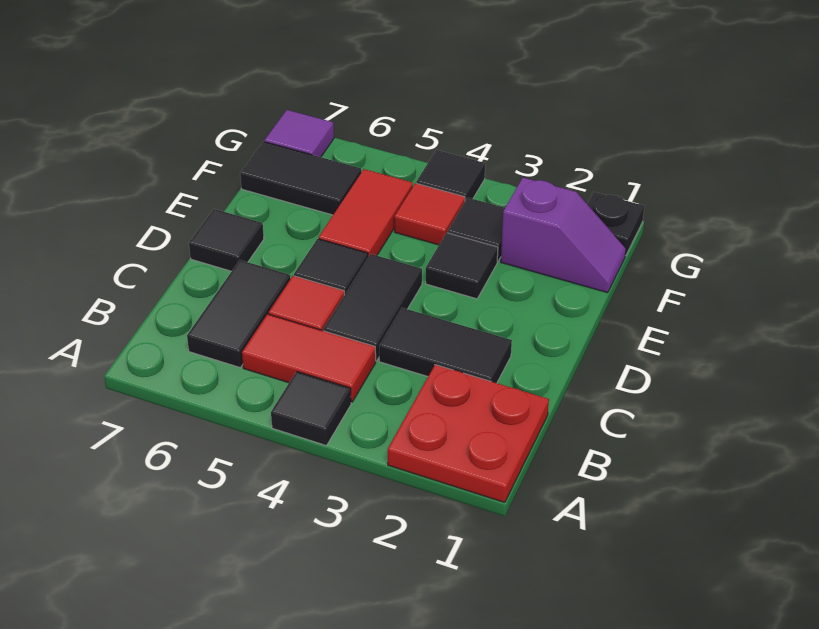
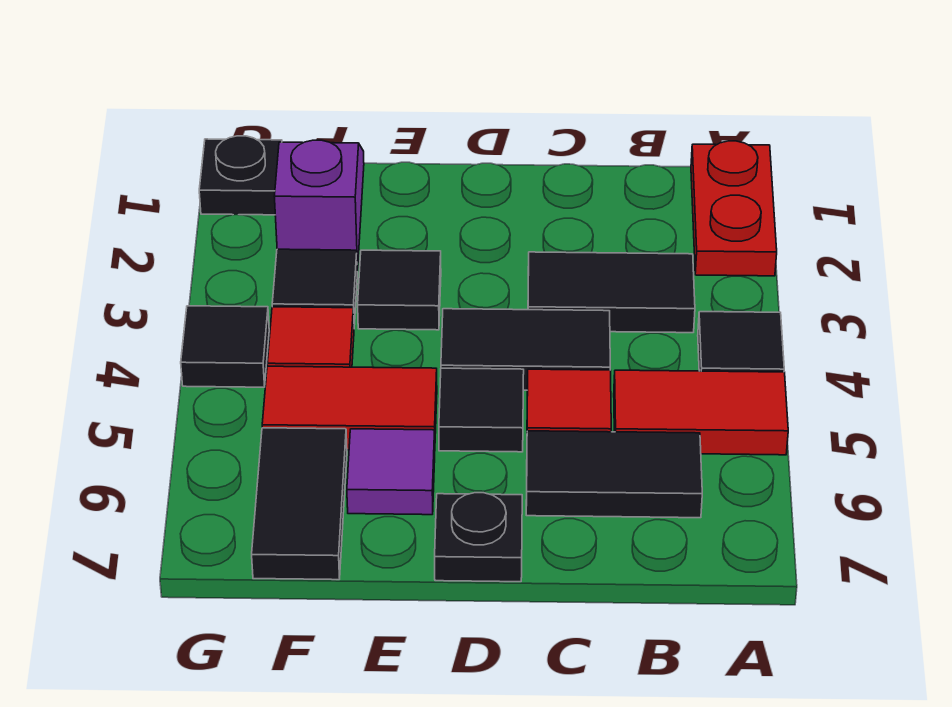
red 2x2 plate [388,365,549,503] -> red 1x2 plate [691,141,777,276]
red 1x2 tile [242,314,376,402] -> red 1x2 tile turned to [614,370,788,455]
black 1x2 tile [379,308,512,383] -> black 1x2 tile turned to [528,252,695,333]
black 1x1 tile [189,209,264,271] -> black 1x1 plate [435,493,522,582]
purple 1x1 tile [265,110,334,157] -> purple 1x1 tile moved to [347,429,435,515]

